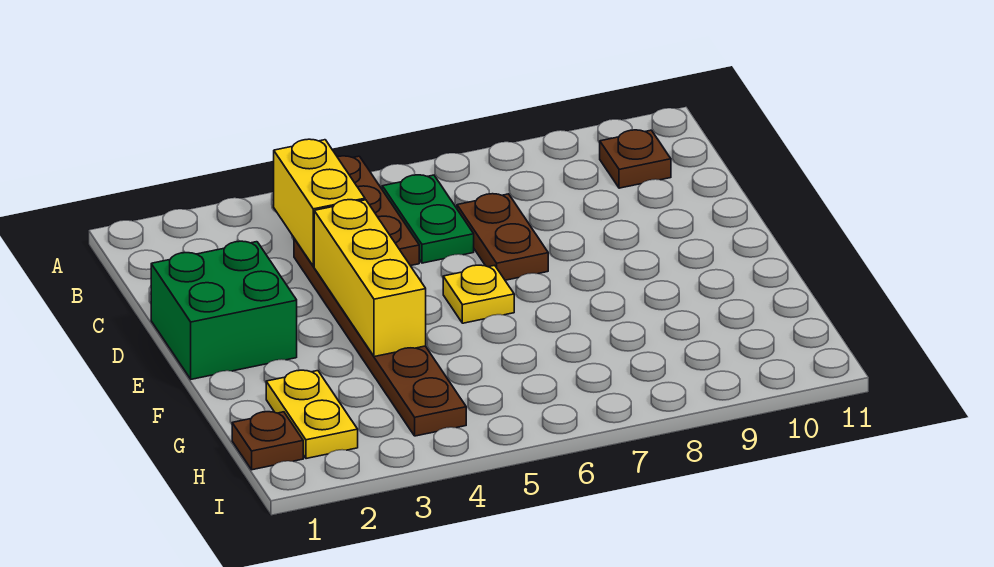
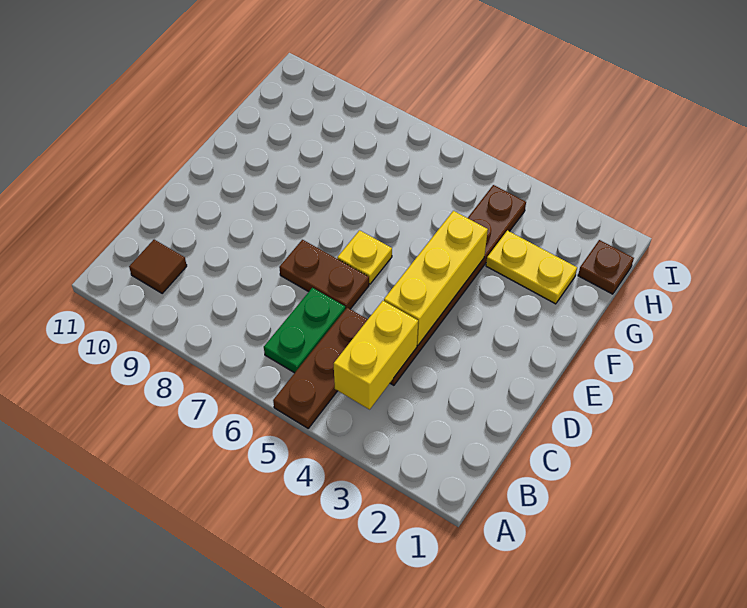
brown 1x1 plate [600,130,671,188] -> brown 1x1 tile [129,240,187,293]
brown 1x2 plate [457,194,548,280] -> brown 1x2 plate turned to [279,240,369,309]
green 2x2 brick [151,241,297,379] -> none
yellow 1x2 plate [266,370,358,459] -> yellow 1x2 plate turned to [486,230,577,304]

